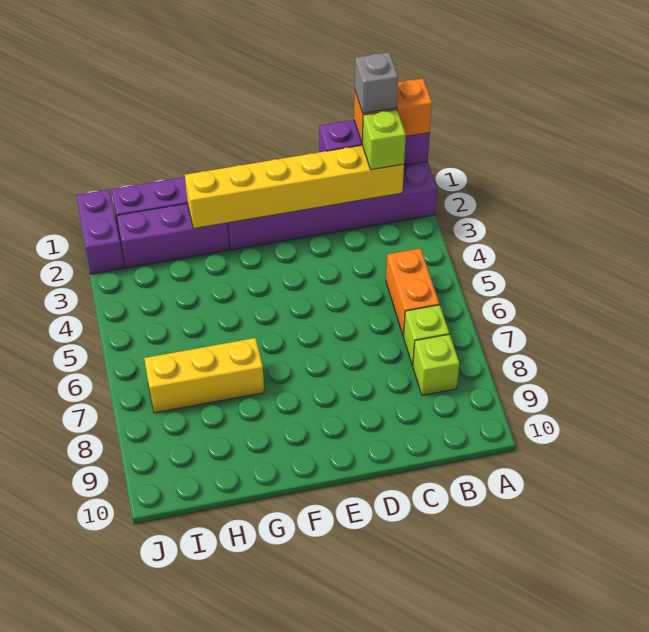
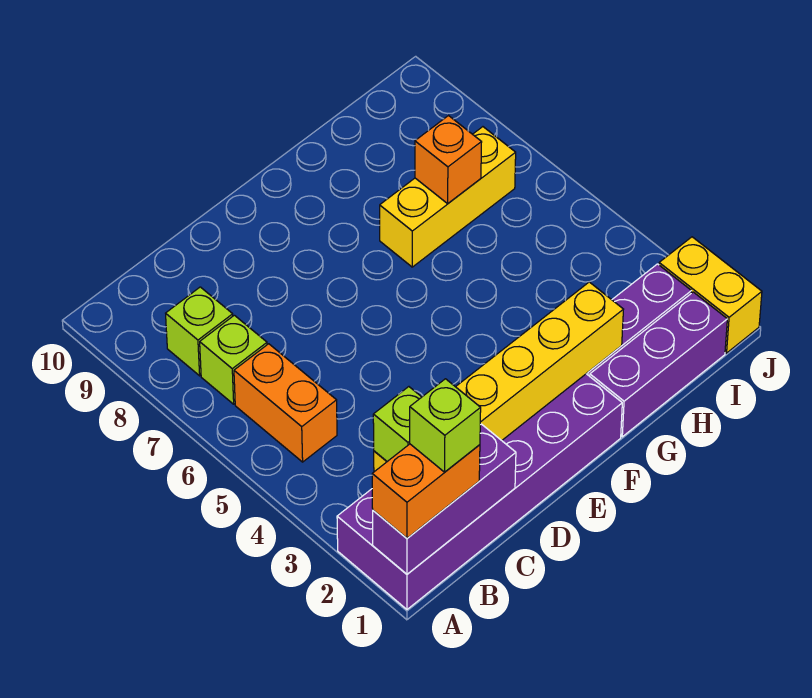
grey 1x1 brick [355,52,398,113] -> lime 1x1 brick [410,379,481,472]
none -> orange 1x1 brick [415,116,482,204]
purple 1x2 brick [76,189,124,274] -> yellow 1x2 brick [659,237,762,353]

